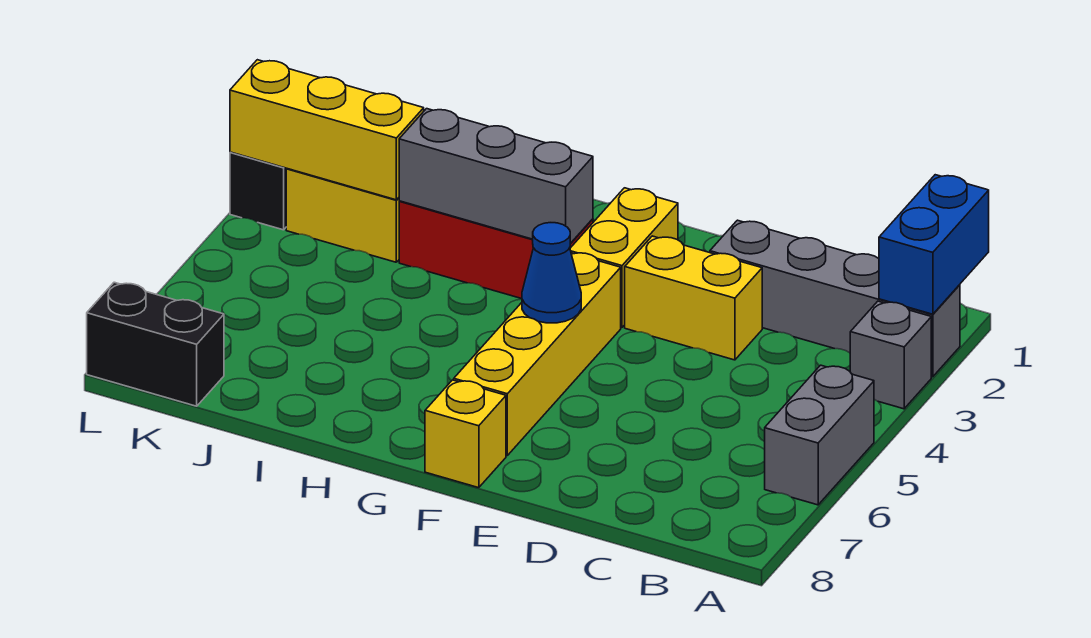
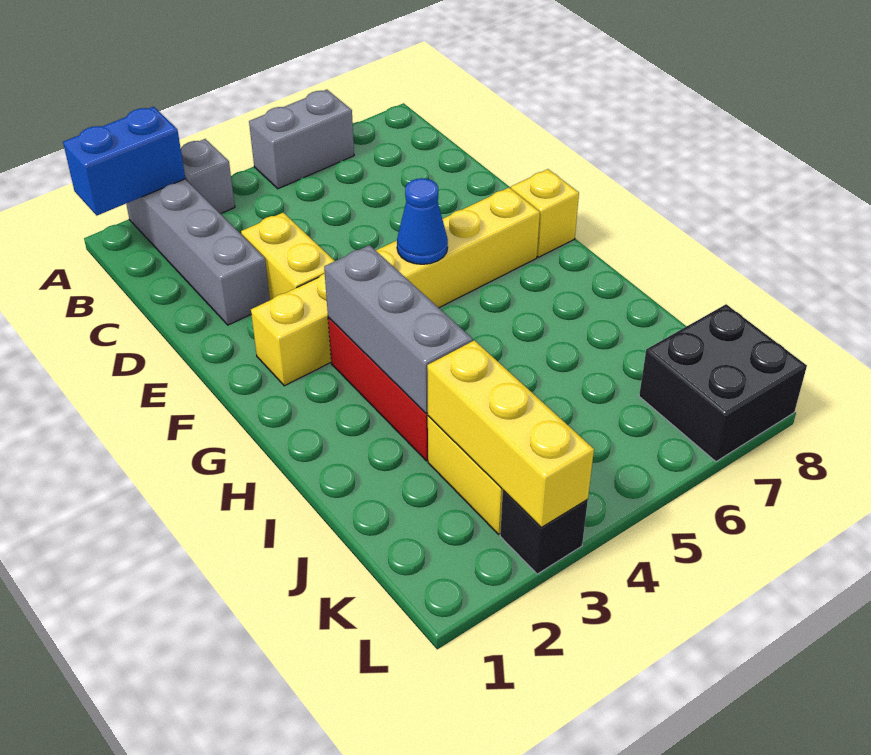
black 1x2 brick [87,282,224,406] -> black 2x2 brick [639,304,807,462]

